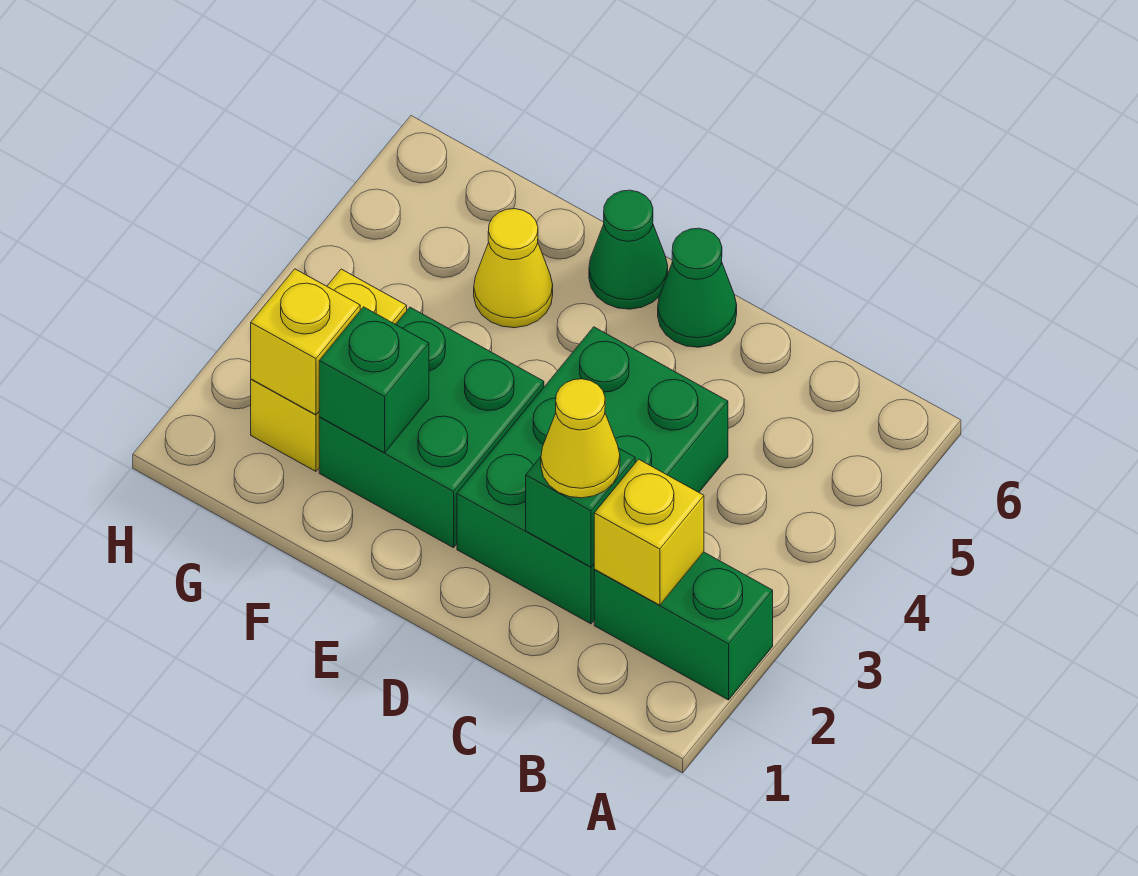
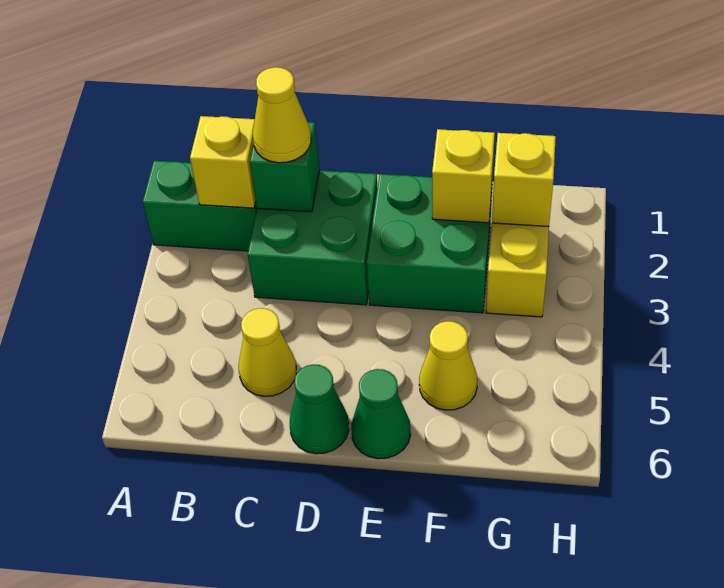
green 2x3 brick [457,327,728,624] -> green 2x2 brick [248,170,377,305]
none -> yellow 1x1 cone [239,308,296,396]
green 1x1 brick [319,307,429,453] -> yellow 1x1 brick [432,129,495,223]

